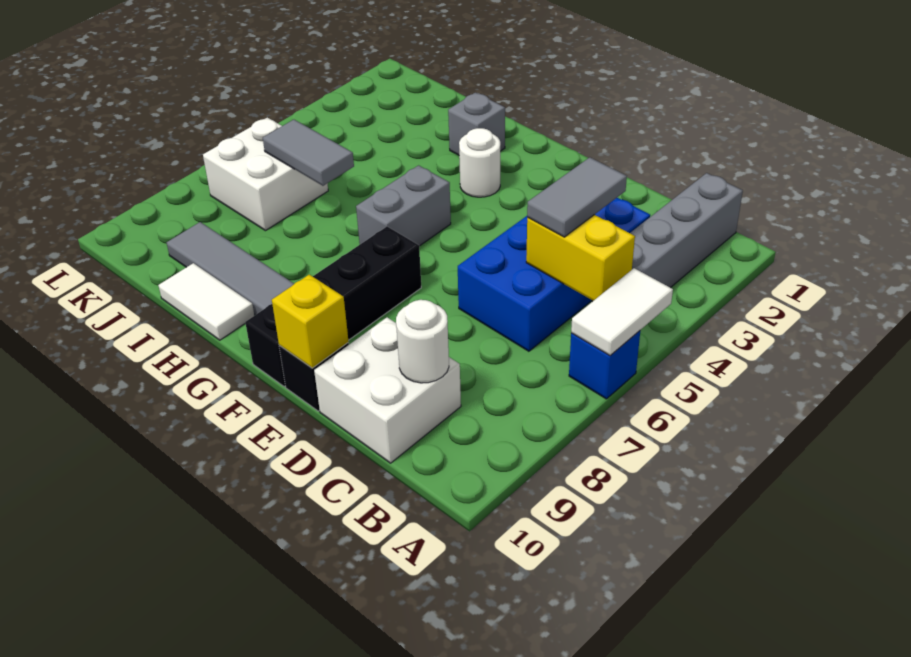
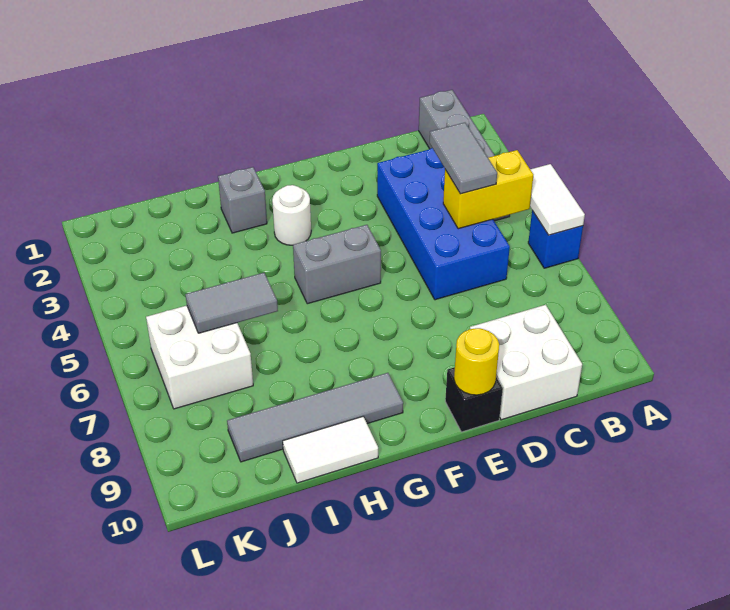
white 1x1 round brick [396,300,449,383] -> none
yellow 1x1 brick [272,275,349,368] -> yellow 1x1 round brick [454,328,499,395]
black 1x4 brick [245,227,421,387] -> none
grey 1x2 brick [356,165,451,246] -> grey 1x2 brick turned to [293,225,381,304]

